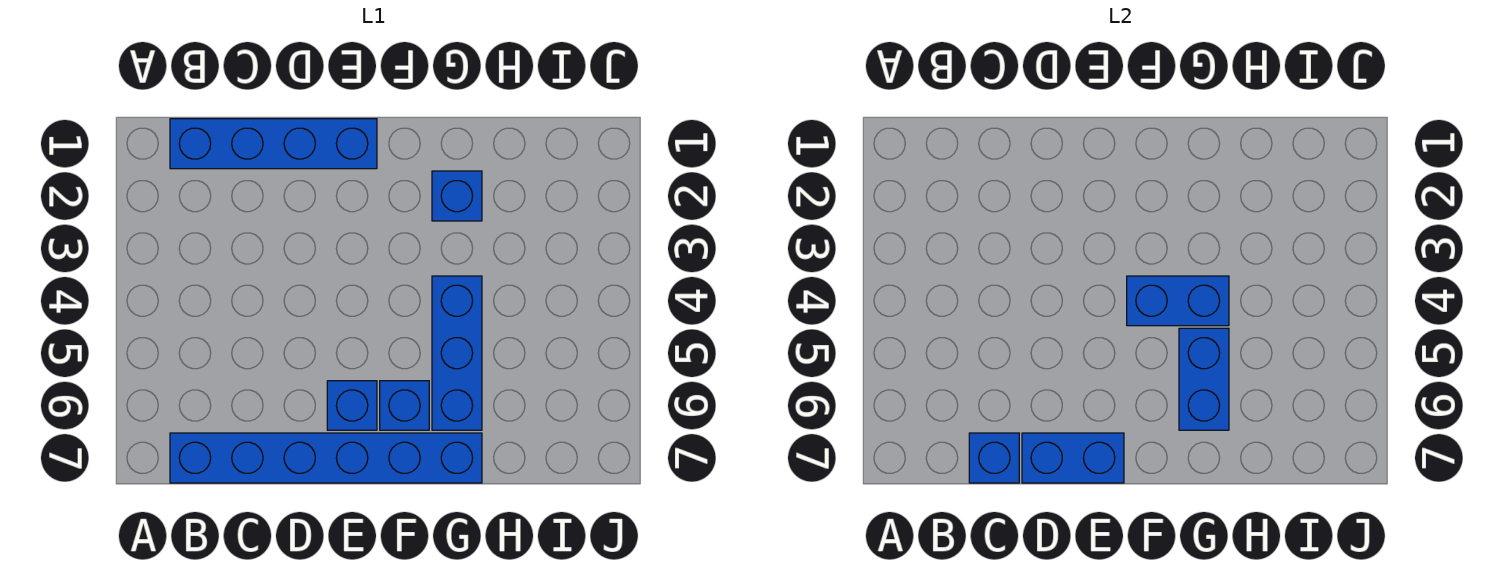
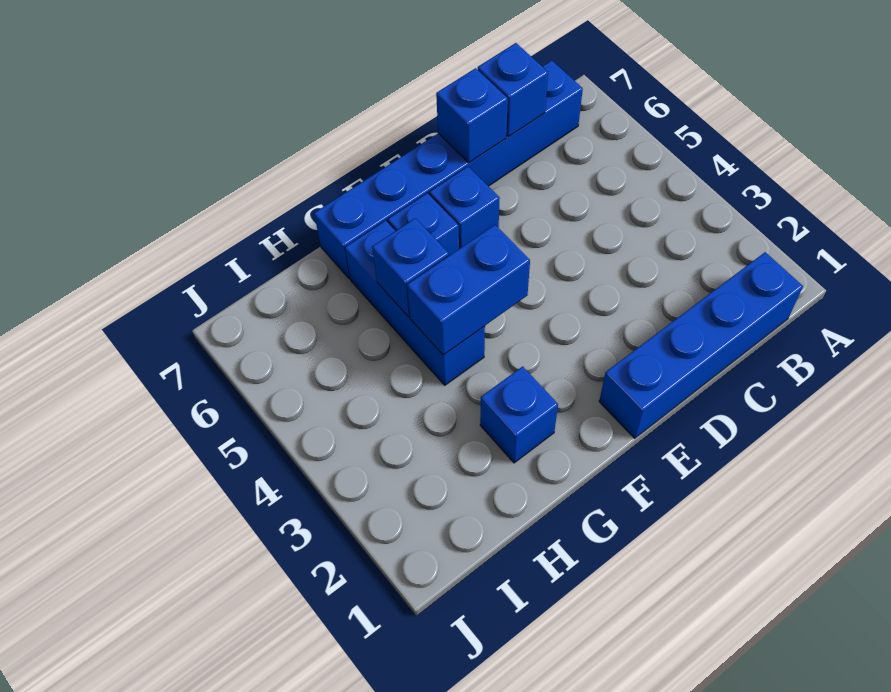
blue 1x2 brick [1022,433,1124,483] -> blue 1x1 brick [436,68,508,163]
blue 1x2 brick [1179,328,1229,430] -> blue 1x1 brick [372,218,449,317]

